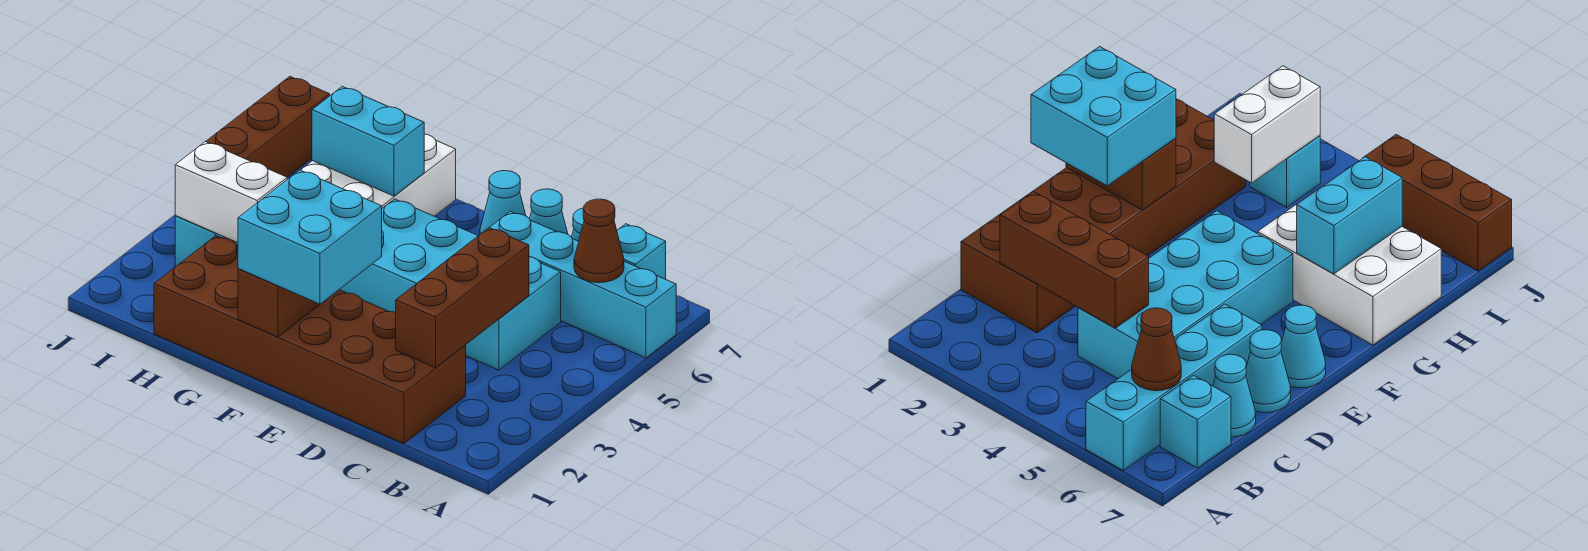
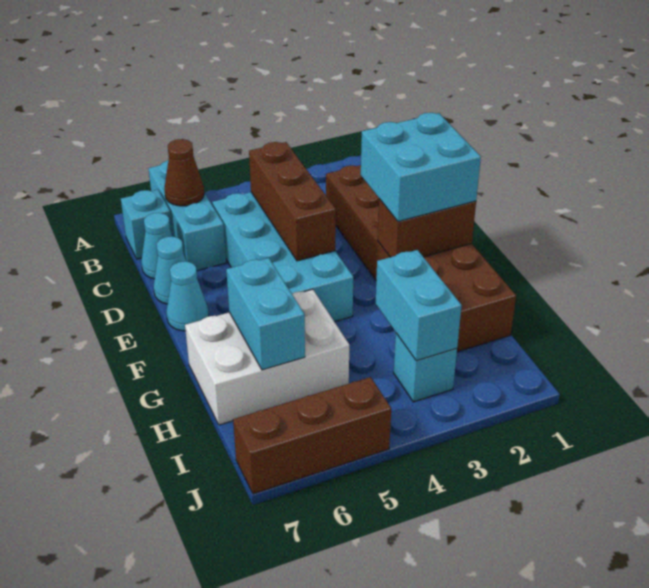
cyan 1x4 brick [489,211,676,358] -> cyan 1x3 brick [148,160,226,271]
brown 1x3 brick [396,228,529,368] -> brown 1x3 brick turned to [249,142,336,261]
white 1x2 brick [175,141,287,243] -> cyan 1x2 brick [375,250,462,361]

